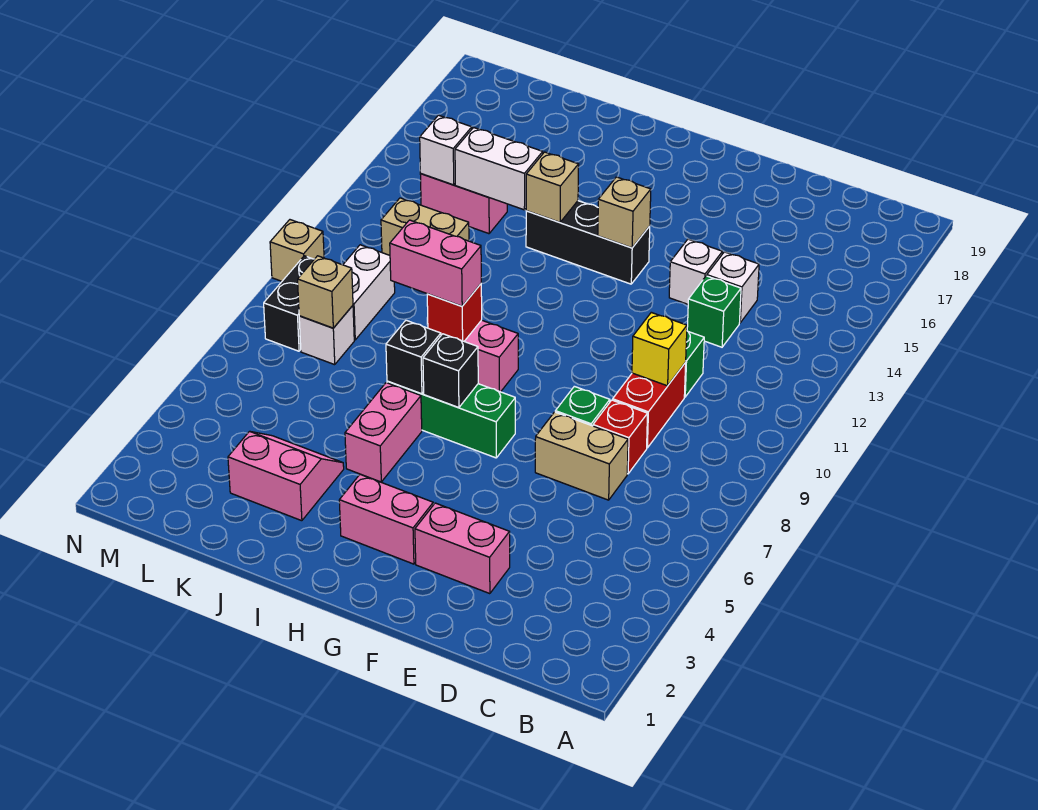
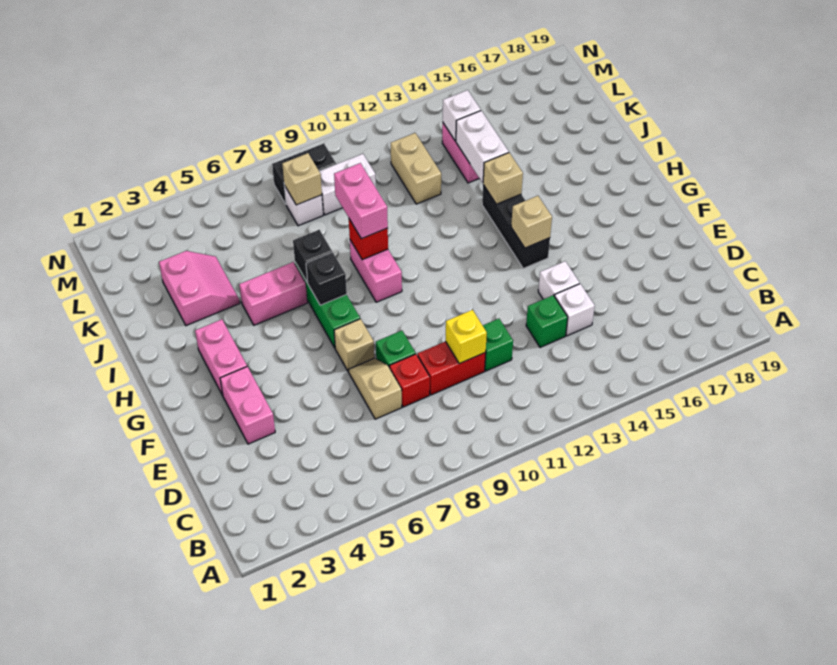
tan 1x2 brick [535,412,628,500] -> tan 1x2 slope [349,358,402,419]
tan 1x1 brick [270,220,324,281] -> tan 1x1 brick moved to [334,319,374,372]

